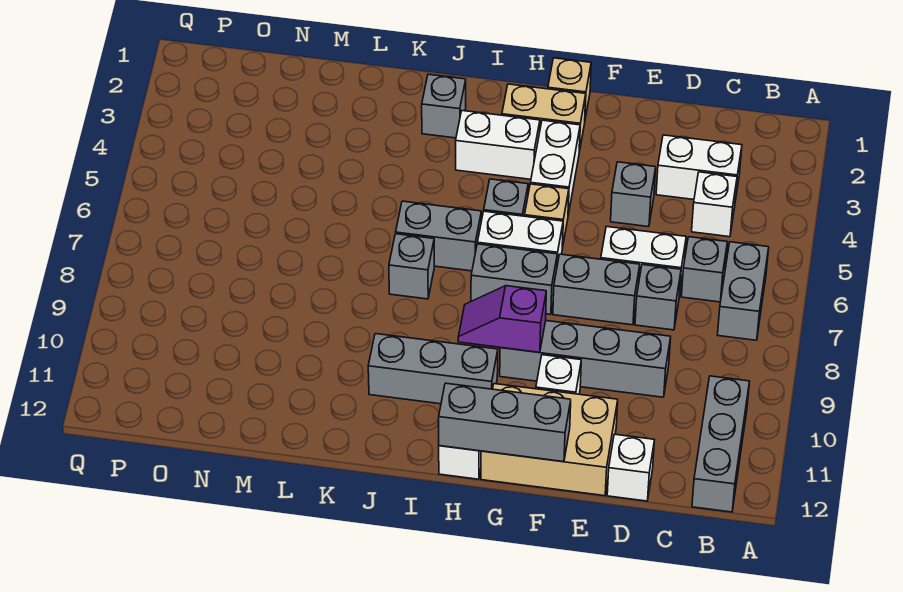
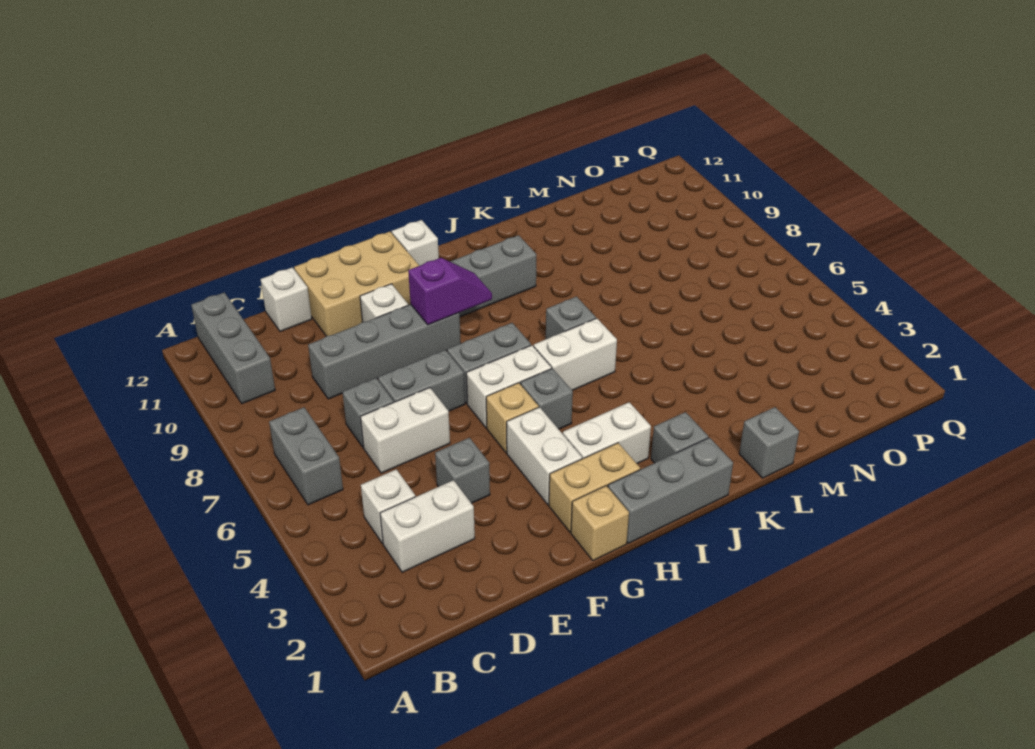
grey 1x1 brick [681,237,727,302] -> grey 1x1 brick moved to [739,407,799,478]
grey 1x3 brick [439,383,571,462] -> grey 1x3 brick moved to [608,438,733,543]
grey 1x2 brick [396,201,481,271] -> white 1x2 brick [534,318,617,390]

